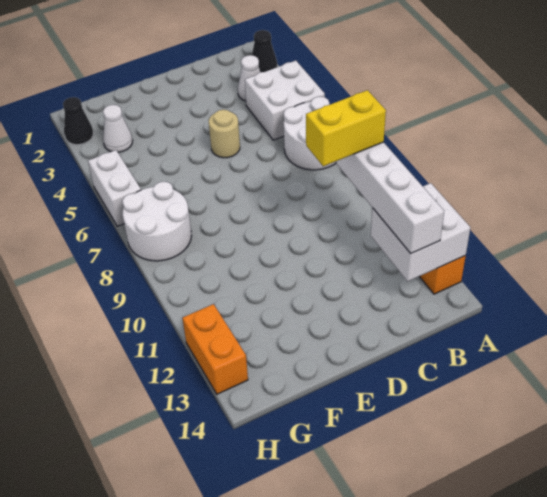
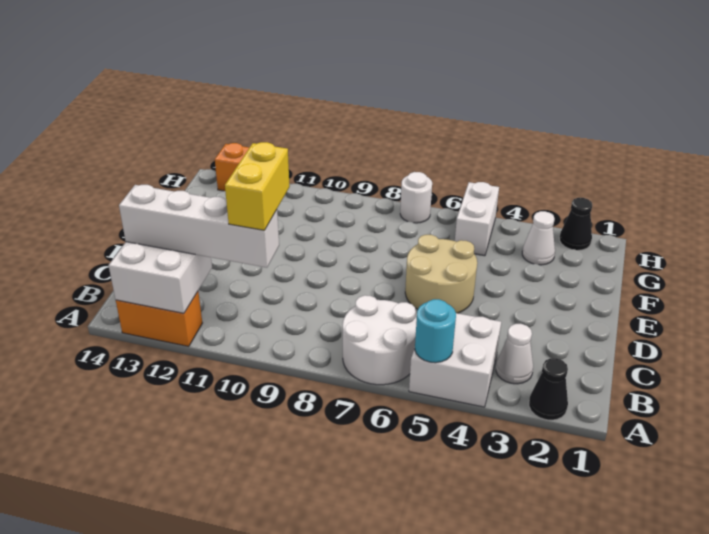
none -> cyan 1x1 round brick [415,299,456,363]
tan 1x1 round brick [209,110,240,158] -> tan 2x2 round brick [405,235,477,313]
white 2x2 round brick [122,182,191,261] -> white 1x1 round brick [400,172,432,223]
white 1x2 brick [88,150,141,226] -> white 1x2 brick turned to [455,182,499,256]

